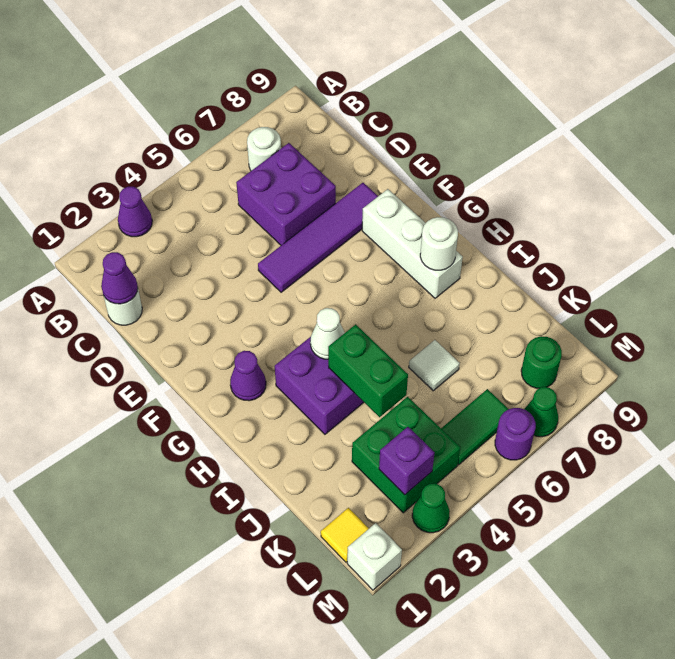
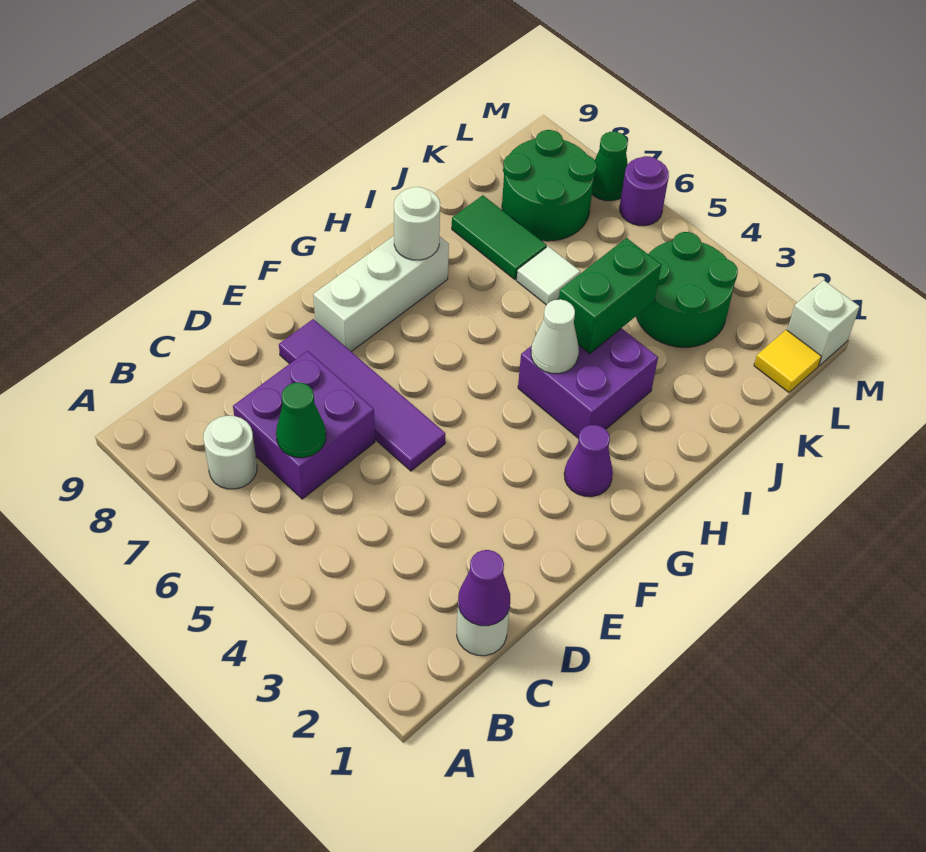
purple 1x1 cone [118,187,152,237] -> none
green 2x2 brick [352,397,460,513] -> green 2x2 round brick [636,232,738,347]
purple 1x1 brick [379,427,435,495] -> none
green 1x2 tile [441,389,508,465] -> green 1x2 tile moved to [452,195,547,280]
green 1x1 round brick [521,336,562,388] -> green 2x2 round brick [502,130,597,241]
green 1x1 cone [412,484,450,533] -> green 1x1 cone moved to [276,382,326,458]

